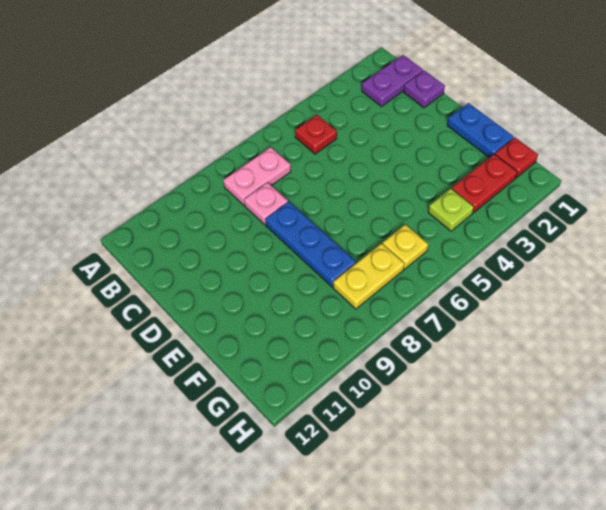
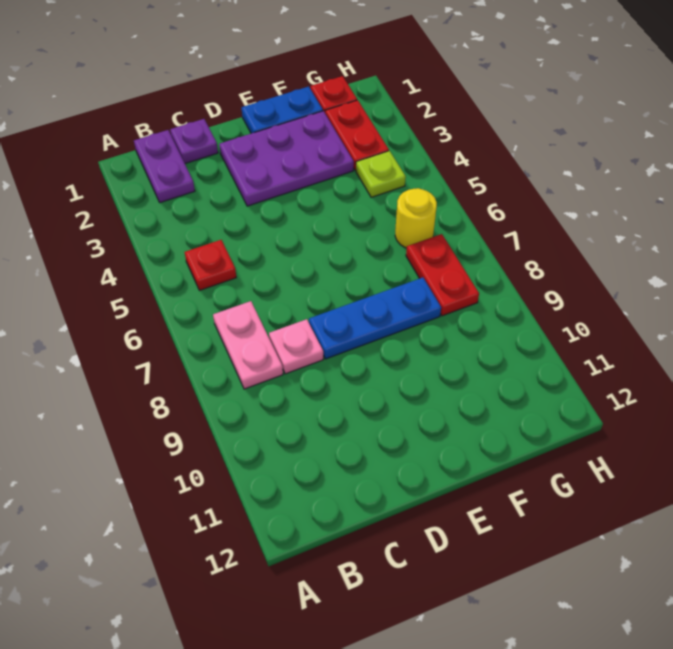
none -> purple 2x3 plate [219,111,354,206]
yellow 1x1 plate [383,225,428,269] -> yellow 1x1 round brick [395,188,437,248]
yellow 1x2 plate [333,243,405,309] -> red 1x2 plate [406,234,479,316]

